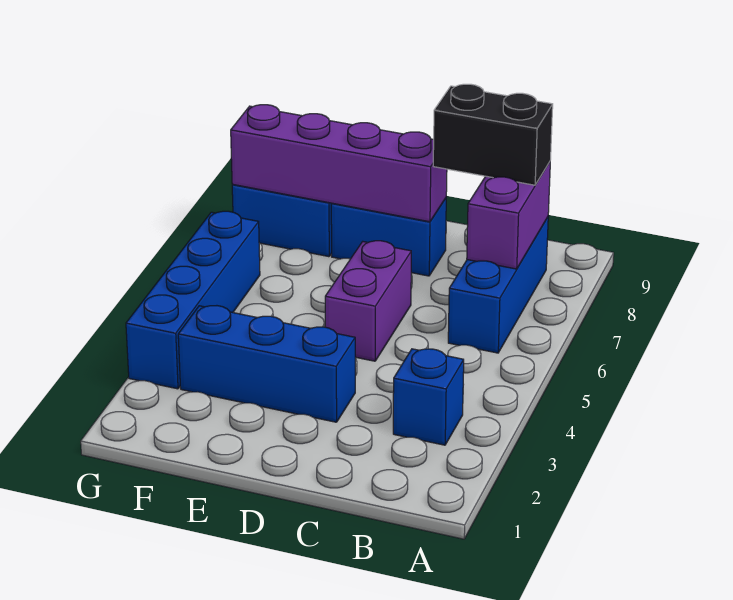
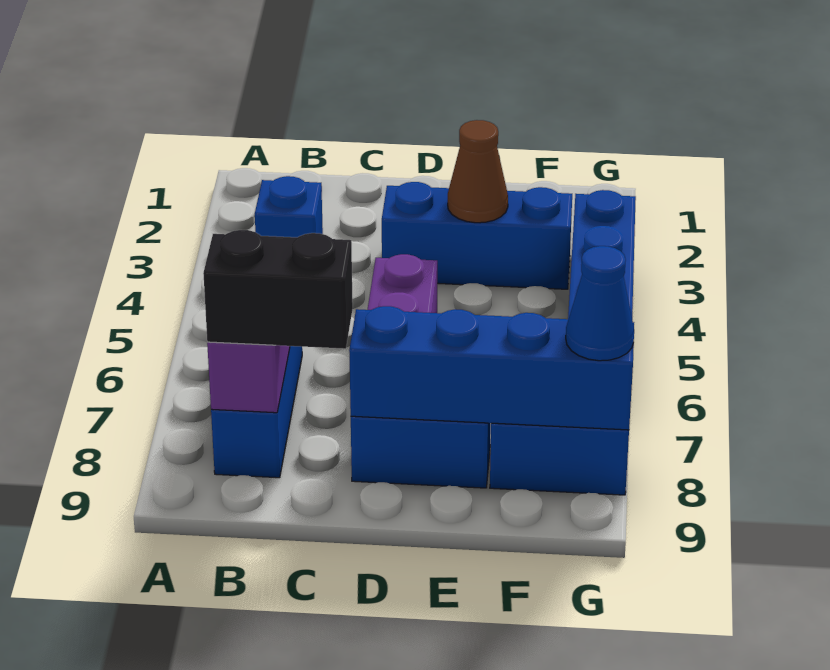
purple 1x4 brick [231,105,447,222] -> blue 1x4 brick [349,306,634,430]
none -> brown 1x1 cone [448,120,508,223]
none -> blue 1x1 cone [566,246,634,361]

